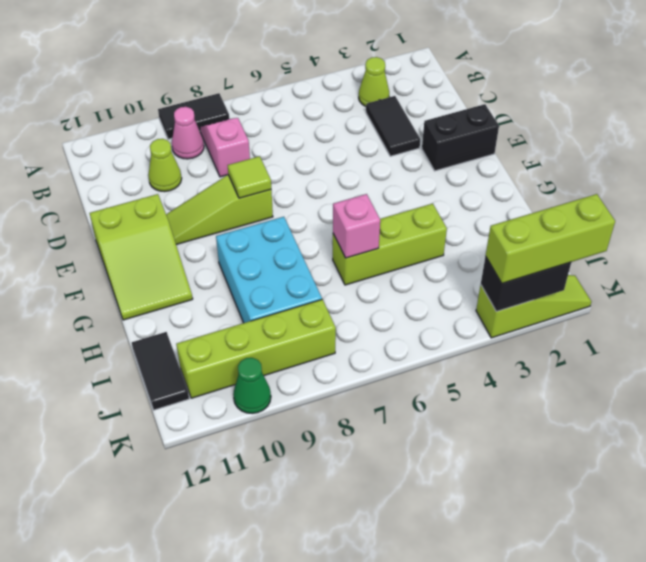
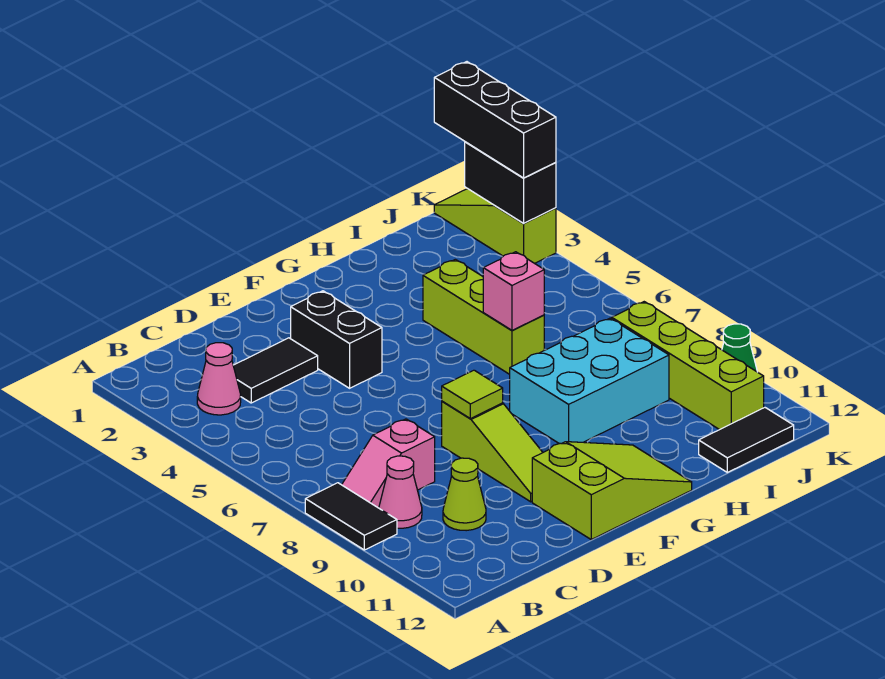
lime 1x1 cone [359,57,389,106] -> pink 1x1 cone [197,343,241,415]
black 1x2 brick [422,104,499,171] -> black 1x2 brick moved to [291,291,382,388]
lime 1x3 brick [486,194,615,283] -> black 1x3 brick [434,62,556,178]

